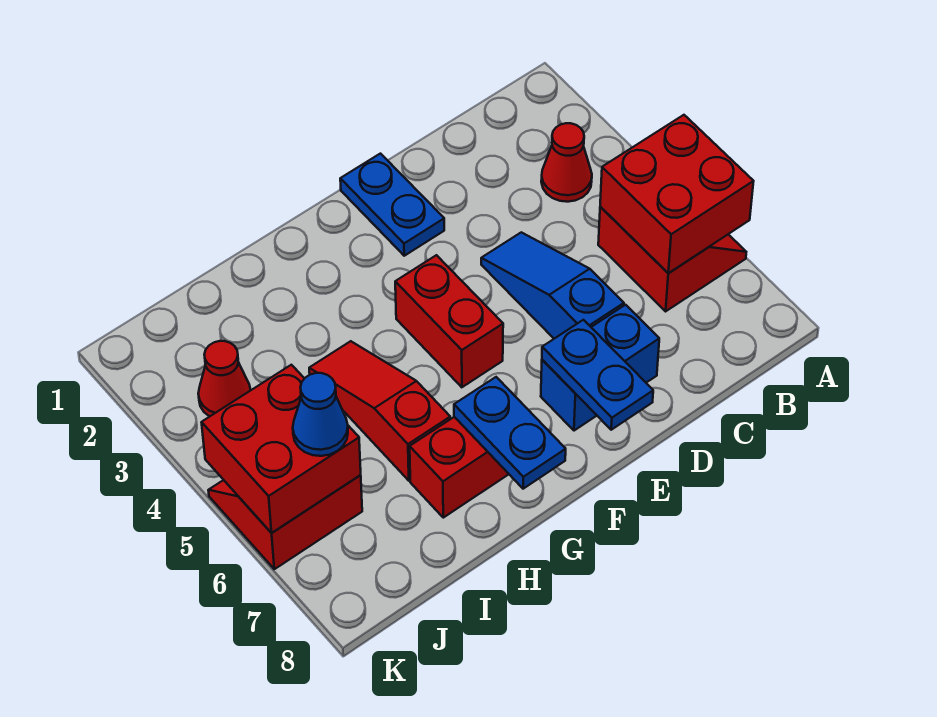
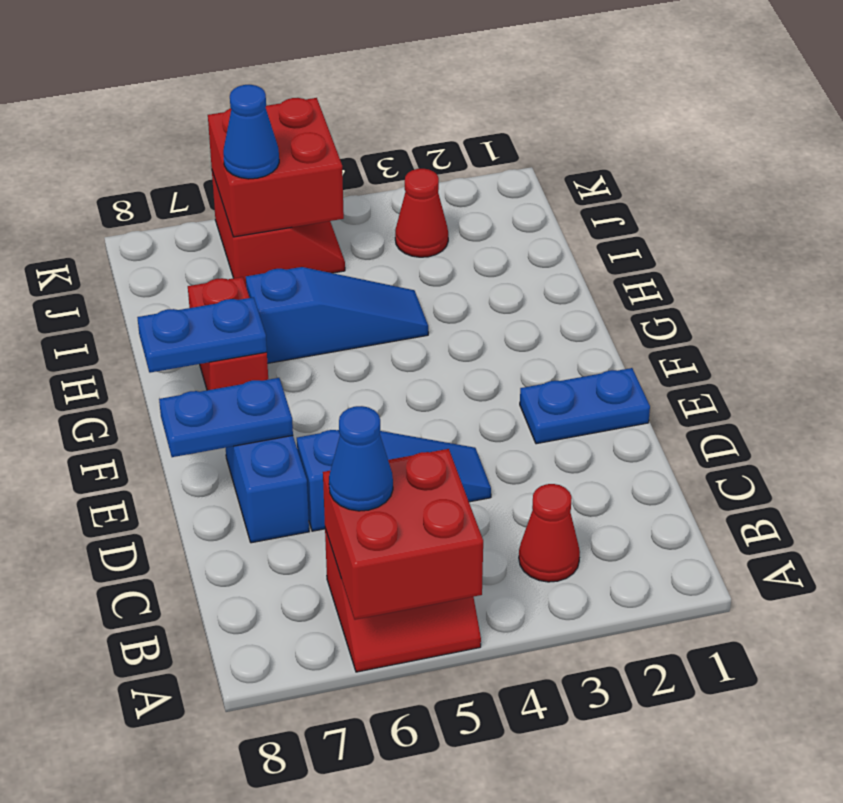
none -> blue 1x1 cone [329,406,393,511]
red 1x2 brick [395,255,503,387] -> none
red 1x3 slope [309,341,450,481] -> blue 1x3 slope [246,267,428,363]

